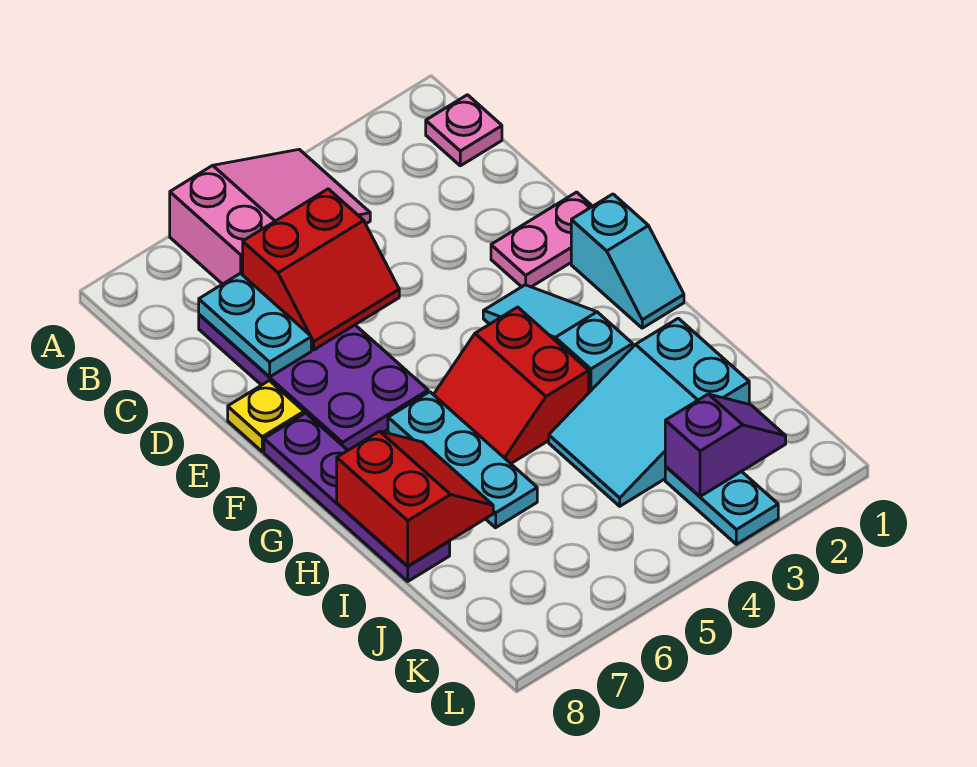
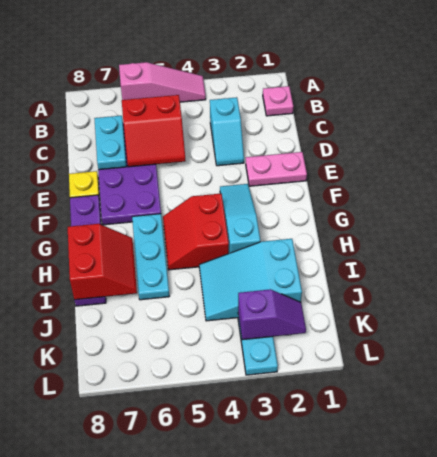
pink 2x3 slope [170,149,370,284] -> pink 1x3 slope [119,62,206,102]
cyan 1x2 slope [571,194,684,328] -> cyan 1x2 slope moved to [210,97,244,166]

